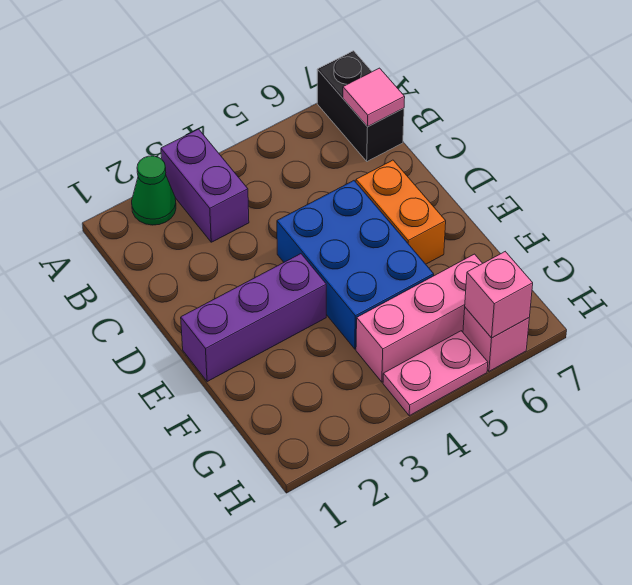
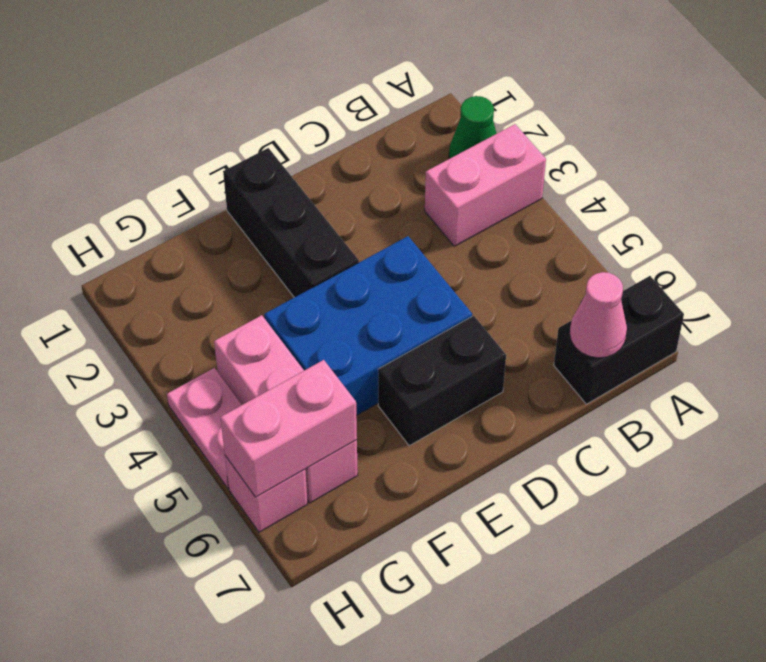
purple 1x2 brick [161,129,249,242] -> pink 1x2 brick [425,124,546,246]
pink 1x1 tile [343,68,405,127] -> pink 1x1 cone [570,272,627,358]
orange 1x2 brick [356,160,446,264] -> black 1x2 brick [378,316,506,446]
purple 1x3 brick [181,254,326,382] -> black 1x3 brick [223,148,359,297]
pink 1x1 brick [465,252,533,338] -> pink 1x2 brick [220,360,357,497]

